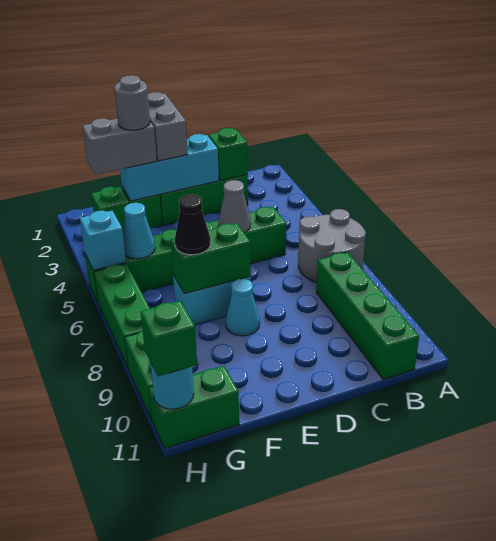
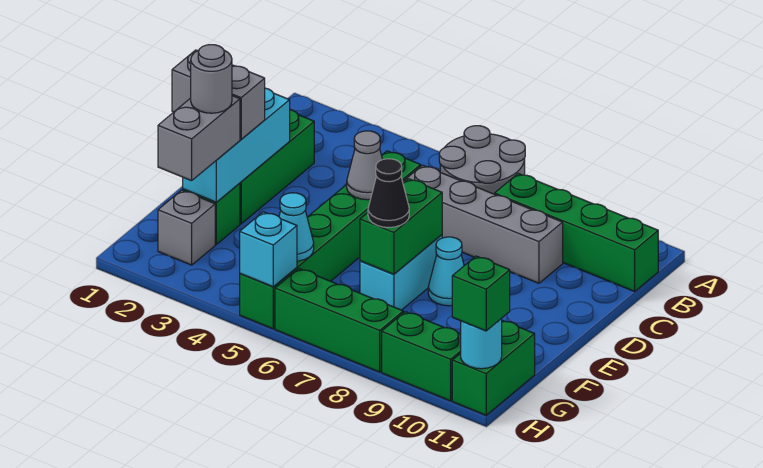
green 1x1 brick [208,128,248,180] -> none
none -> grey 1x4 brick [403,165,563,283]
green 1x1 brick [91,187,129,231] -> grey 1x1 brick [158,190,215,265]

